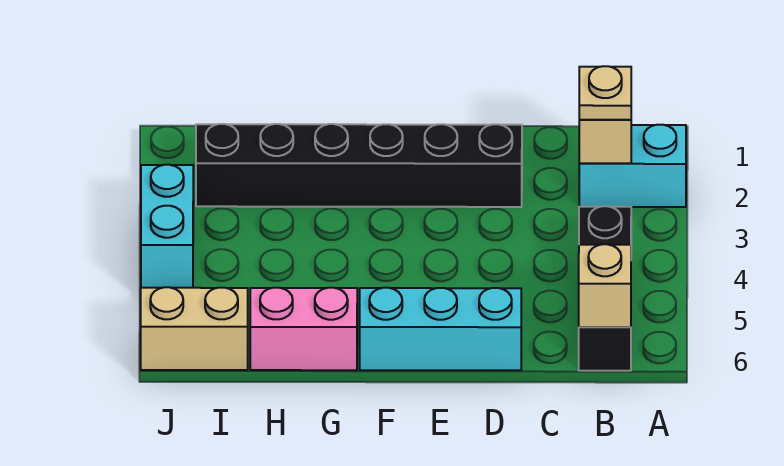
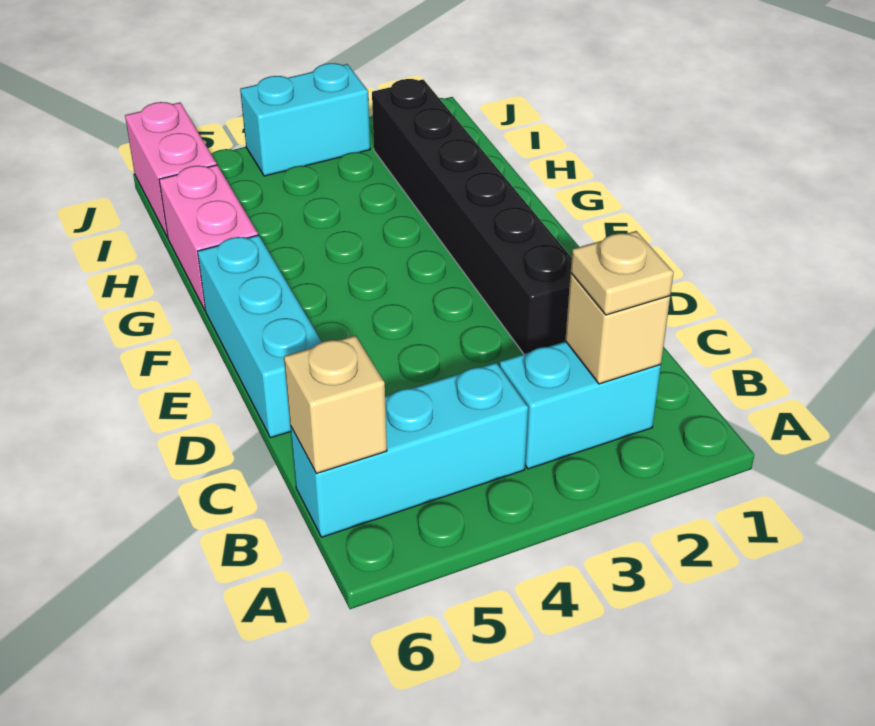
cyan 1x2 brick [579,125,686,207] -> cyan 1x2 brick turned to [499,341,661,469]
black 1x3 brick [579,206,631,371] -> cyan 1x3 brick [290,363,528,537]
tan 1x2 brick [141,287,248,370] -> pink 1x2 brick [125,102,217,238]

